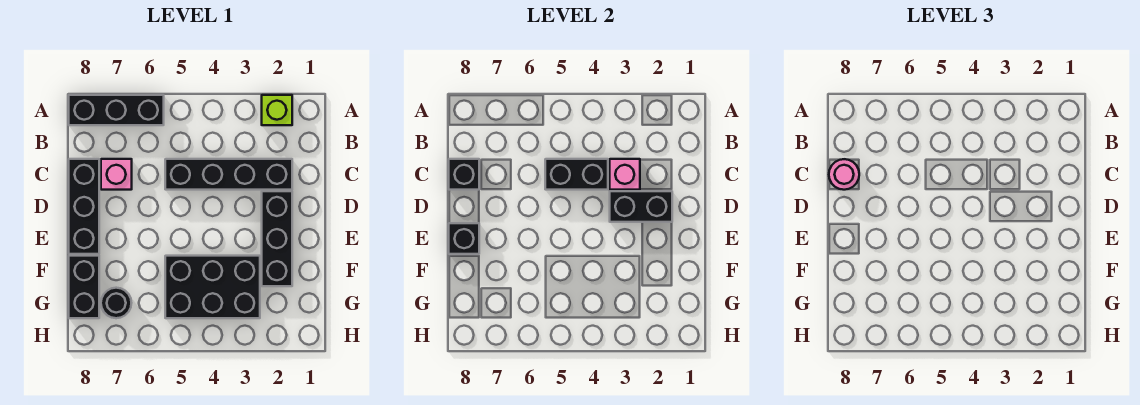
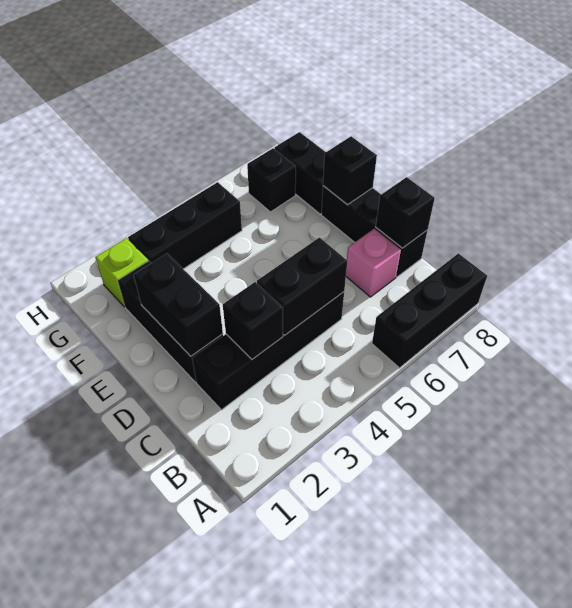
lime 1x1 brick [262,95,292,125] -> lime 1x1 brick moved to [95,238,148,307]
pink 1x1 brick [610,159,640,190] -> black 1x1 brick [223,282,283,359]
pink 1x1 round brick [829,159,859,190] -> none
black 1x2 brick [610,191,672,222] -> black 1x2 brick turned to [134,254,223,356]
black 2x3 brick [165,256,260,318] -> black 1x3 brick [128,182,242,269]
black 1x1 round brick [101,288,131,318] -> black 1x1 brick [247,148,296,212]

